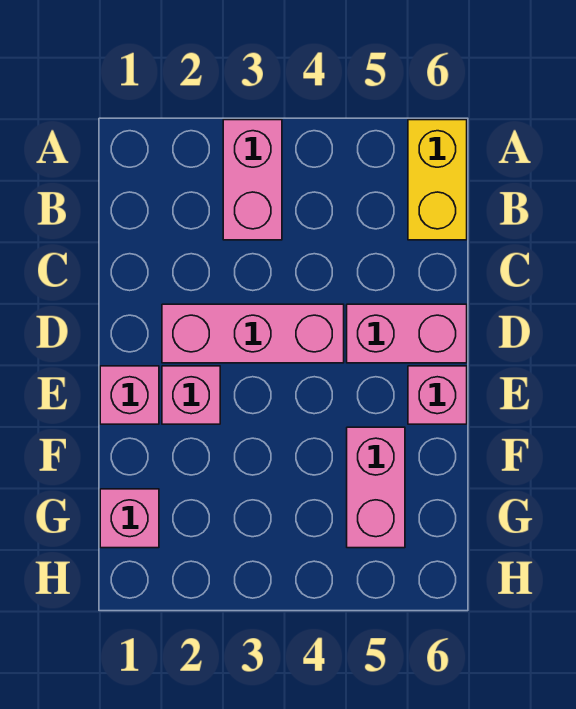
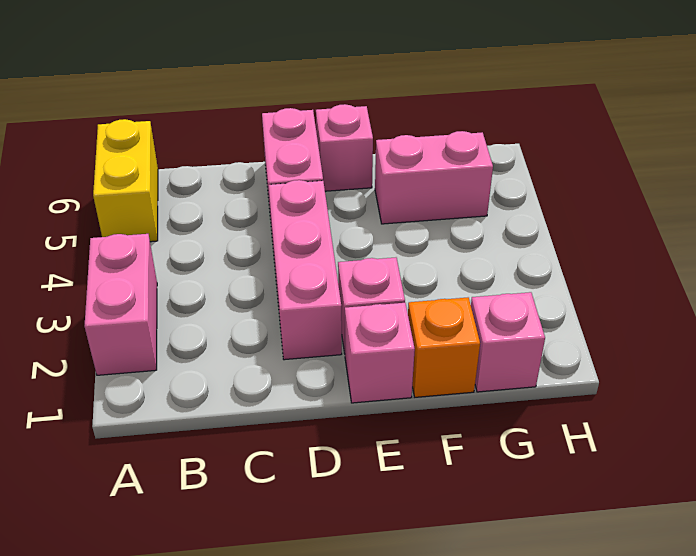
pink 1x2 brick [223,120,282,240] -> pink 1x2 brick turned to [84,234,157,375]
yellow 1x2 brick [408,120,467,240] -> yellow 1x2 brick turned to [93,119,158,242]
none -> orange 1x1 brick [408,298,480,397]

